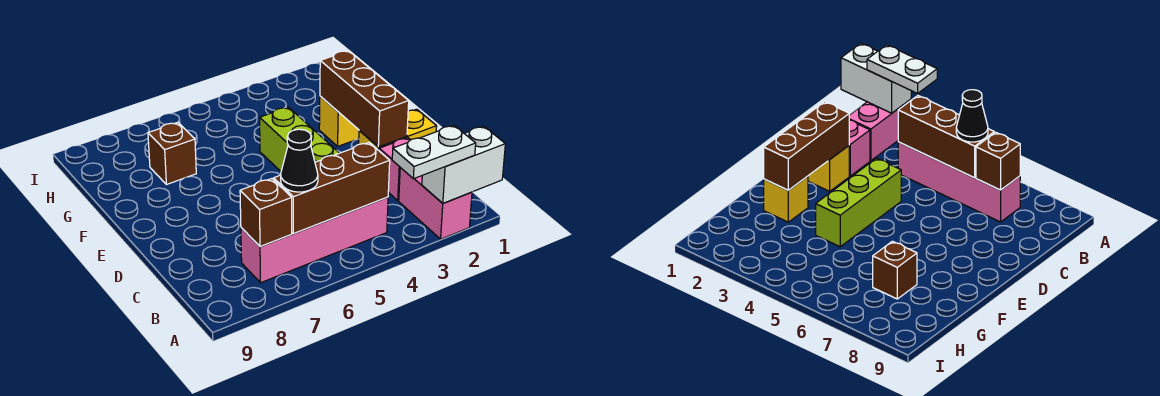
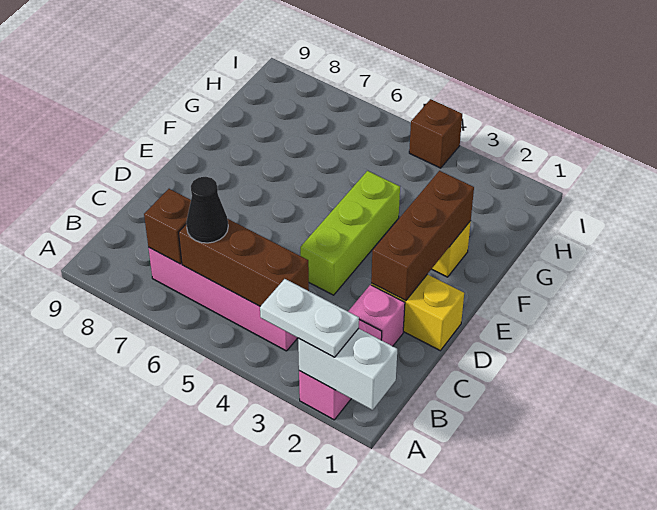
brown 1x1 brick [148,122,196,185] -> brown 1x1 brick moved to [409,99,462,168]

